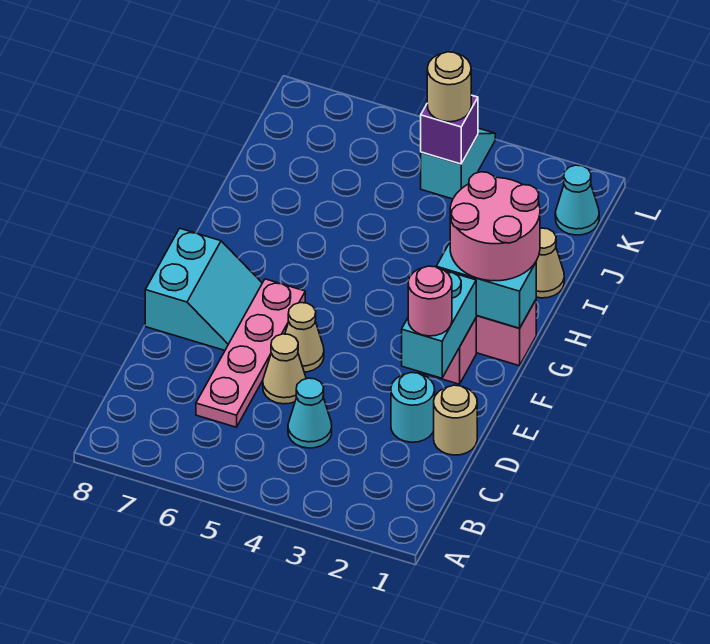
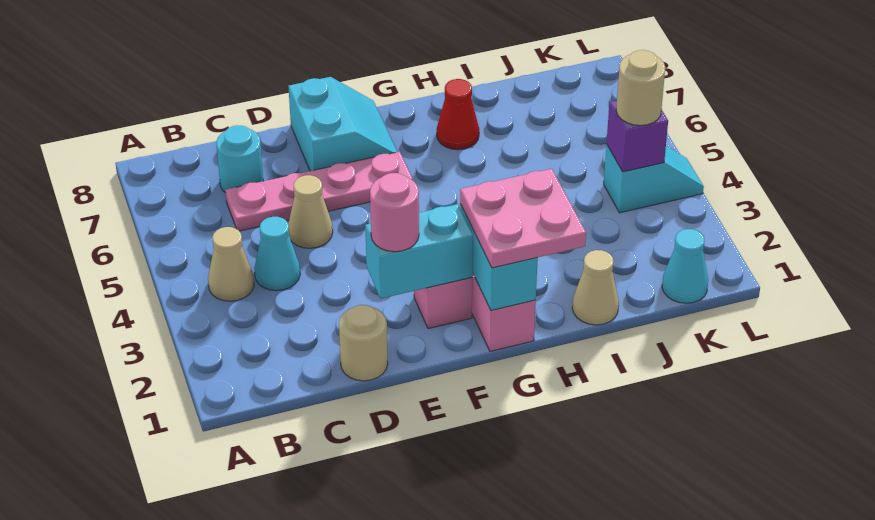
cyan 1x1 round brick [391,373,435,442] -> cyan 1x1 round brick moved to [216,125,263,193]
tan 1x1 cone [285,303,324,372] -> tan 1x1 cone moved to [208,227,254,301]
cyan 2x2 slope [145,228,262,350] -> cyan 2x2 slope turned to [288,77,397,171]
pink 2x2 round brick [450,172,540,281] -> pink 2x2 plate [460,169,586,268]
none -> red 1x1 cone [437,79,479,150]

